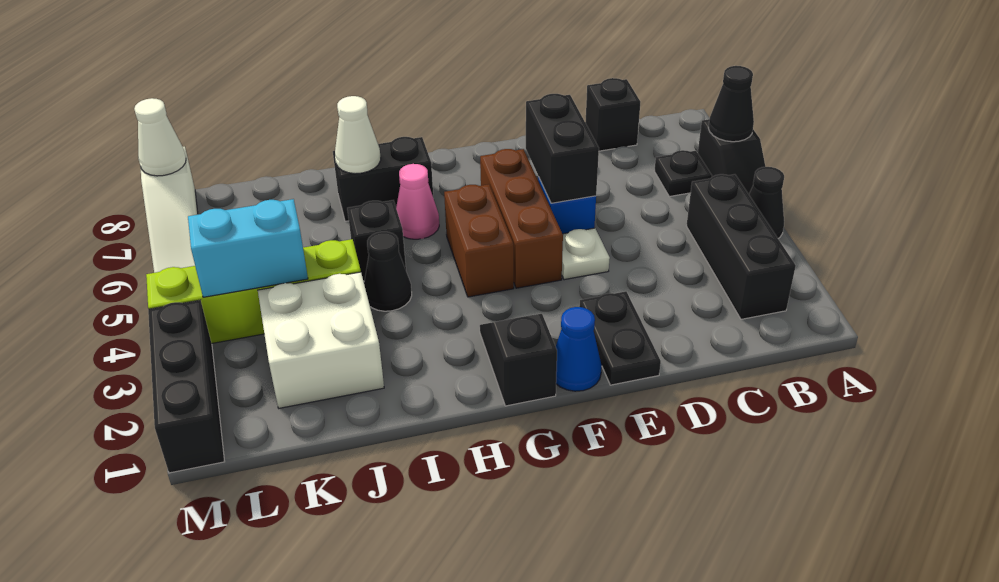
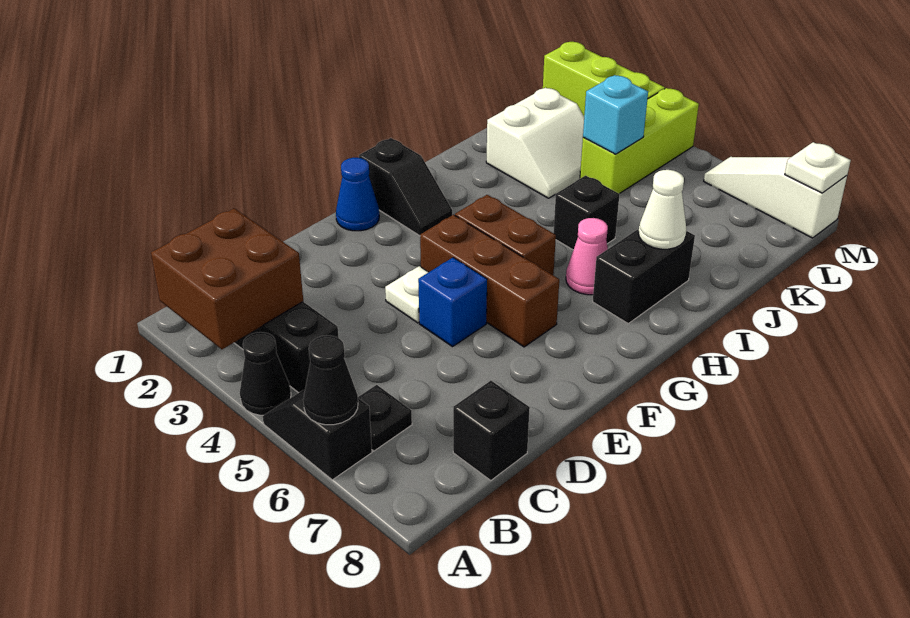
none -> brown 2x2 brick [151,208,303,349]
black 1x2 plate [579,291,661,385] -> none
black 1x2 brick [526,94,599,203] -> none
black 1x1 cone [364,232,412,311] -> none
white 2x2 brick [258,272,384,408] -> white 2x2 slope [486,88,584,198]
lime 1x4 brick [146,239,361,343] -> lime 1x3 brick [580,88,699,194]
cyan 1x2 brick [188,199,308,297] -> cyan 1x1 brick [583,75,648,154]
black 1x3 brick [148,300,225,473] -> lime 1x3 brick [543,42,665,116]
white 1x1 cone [134,98,186,176] -> white 1x1 plate [785,142,851,193]

